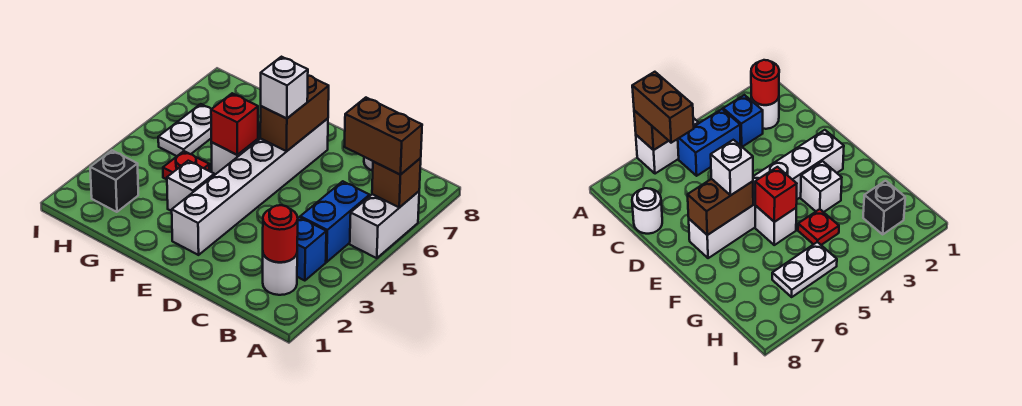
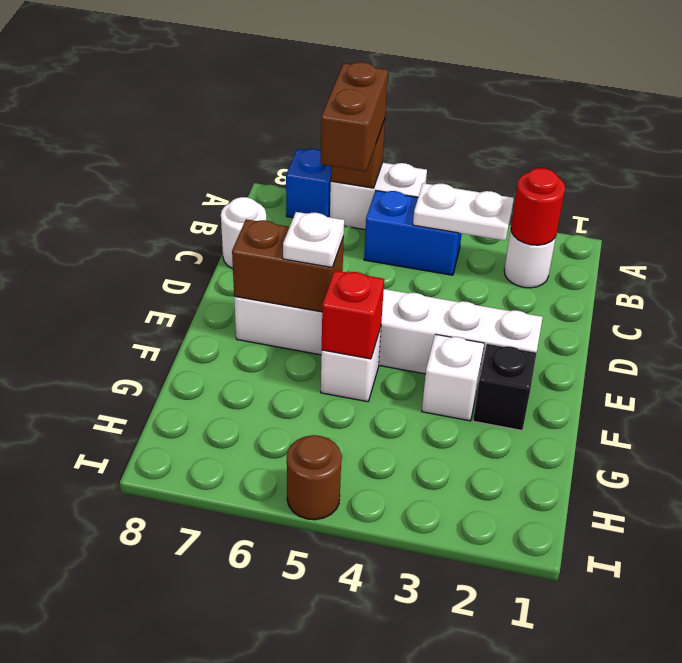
blue 1x1 brick [297,217,326,281] -> blue 1x1 brick moved to [286,149,331,218]
white 1x1 brick [261,57,308,119] -> white 1x1 plate [283,212,344,267]
red 1x1 plate [163,151,209,179] -> none
black 1x1 brick [90,150,138,212] -> black 1x1 brick moved to [473,344,537,430]
white 1x2 plate [158,104,211,156] -> white 1x2 plate moved to [413,183,514,241]
none -> brown 1x1 round brick [287,435,341,520]

